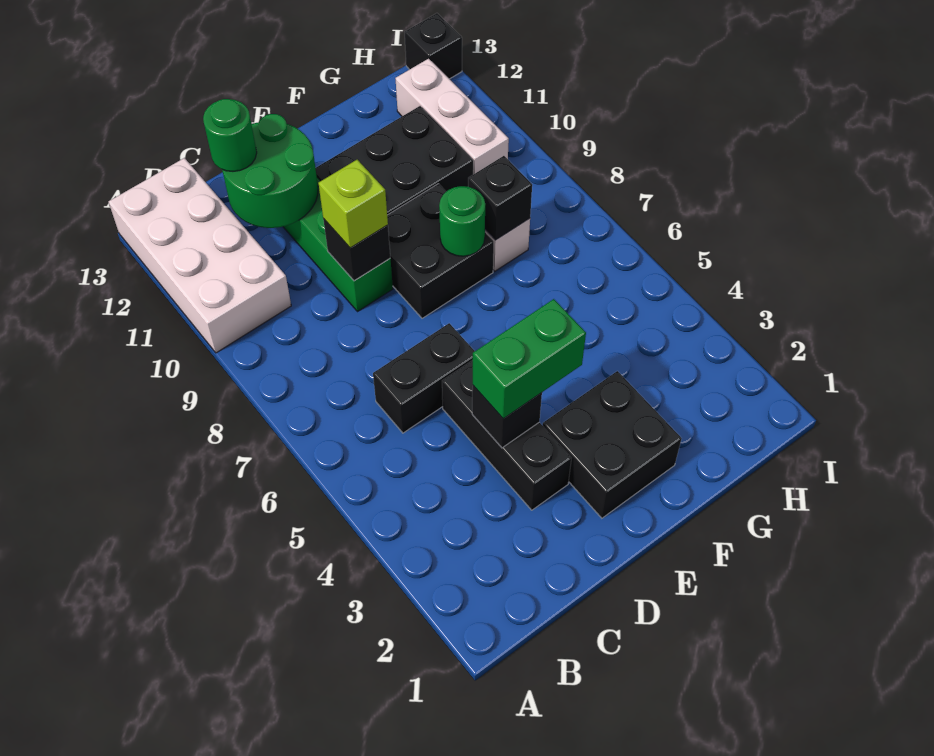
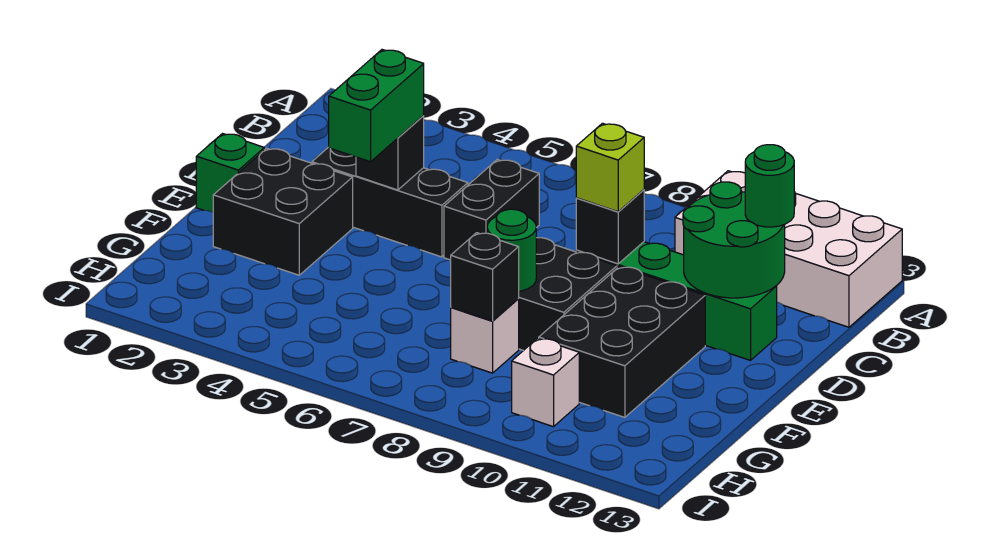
none -> green 1x1 brick [196,134,264,212]
white 1x3 brick [395,59,509,174] -> white 1x1 brick [512,338,579,427]
black 1x1 brick [405,13,462,79] -> none

